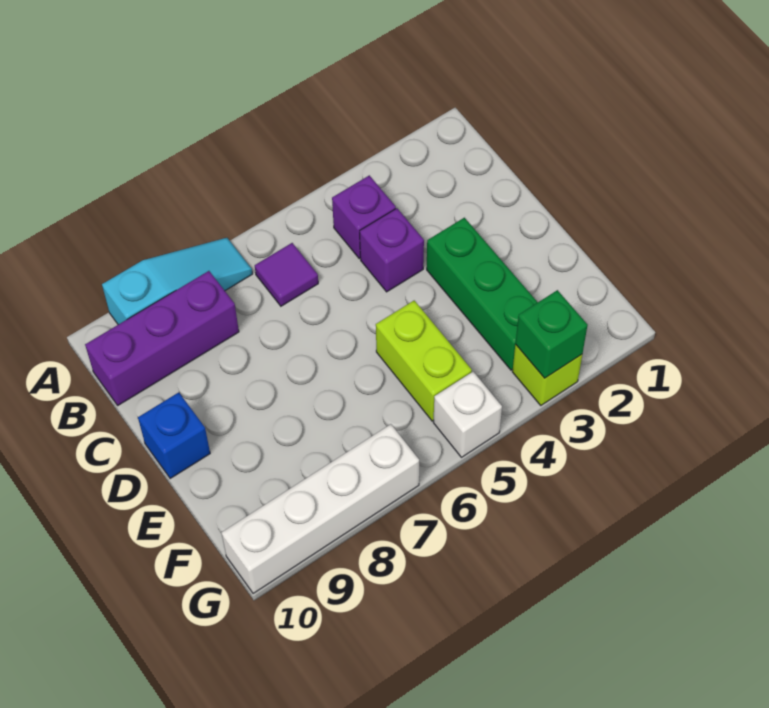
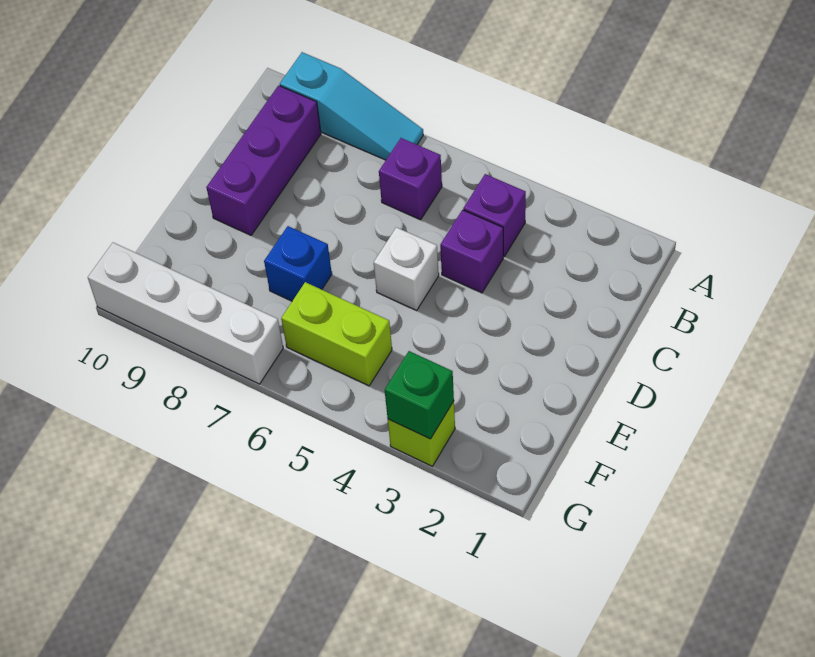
purple 1x1 tile [255,243,318,306] -> purple 1x1 brick [379,138,442,220]
purple 1x3 brick [85,271,239,405] -> purple 1x3 brick turned to [206,85,321,235]
green 1x3 brick [427,218,538,370] -> none
blue 1x1 brick [138,392,210,479] -> blue 1x1 brick moved to [264,226,332,301]
lime 1x2 brick [376,301,472,421] -> lime 1x2 brick turned to [281,282,392,386]
white 1x1 brick [433,372,502,457] -> white 1x1 brick moved to [374,227,439,310]

